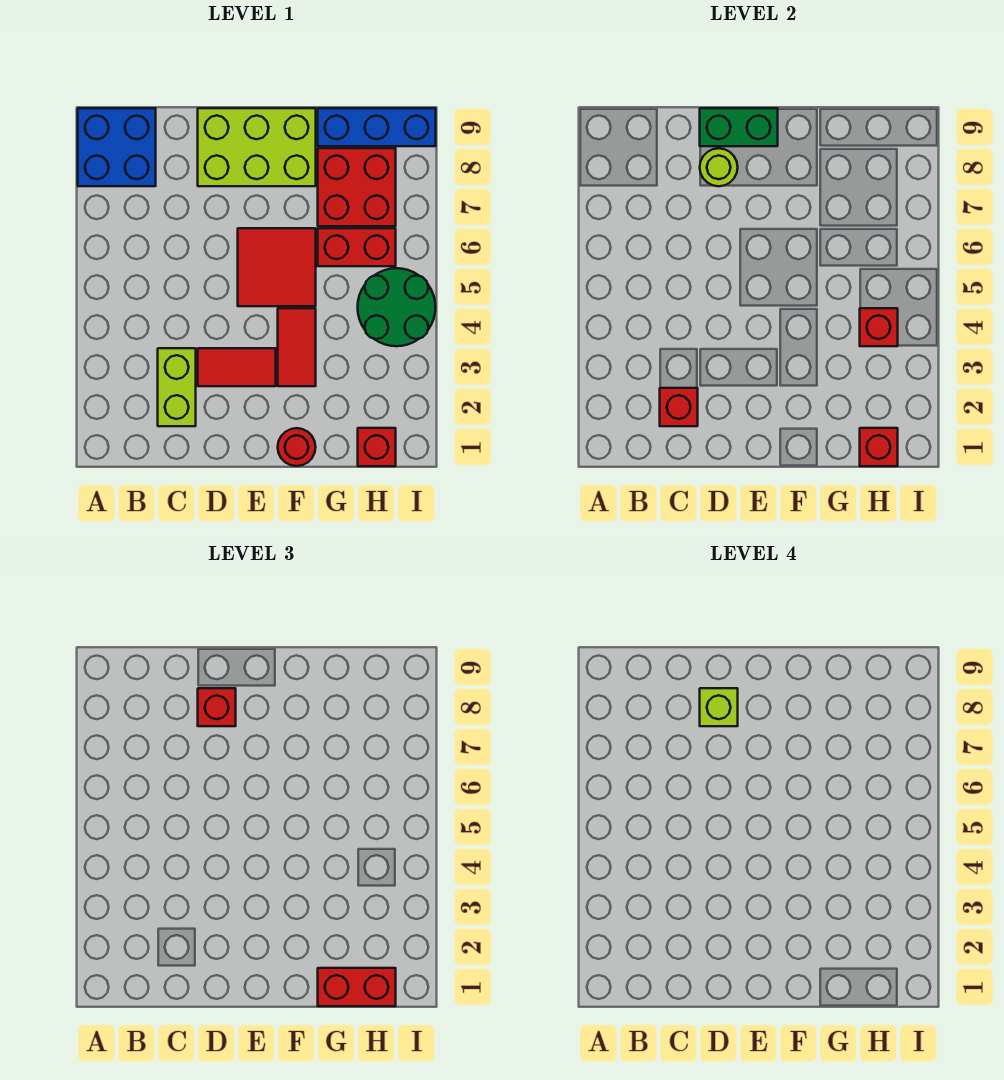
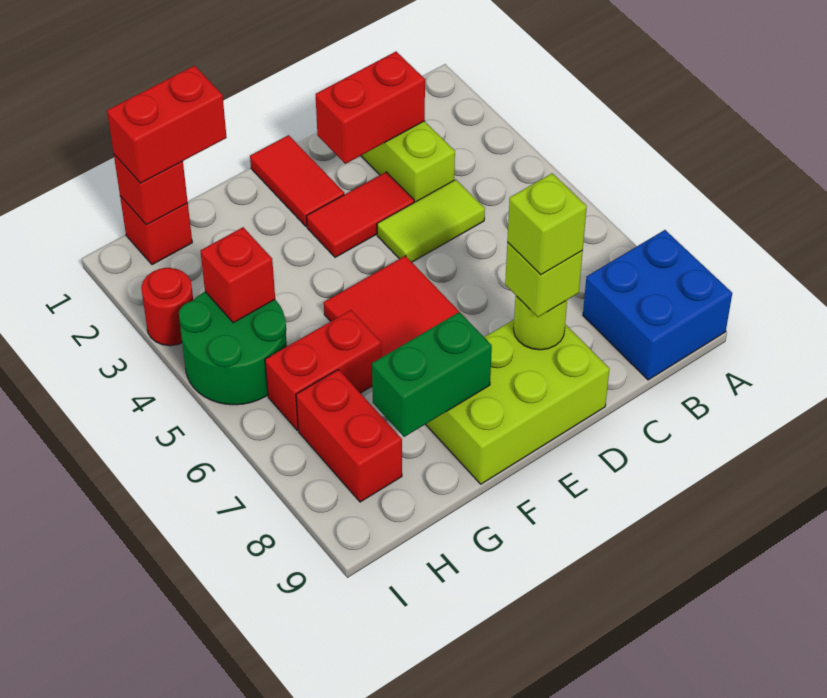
red 1x1 brick [660,388,698,426] -> red 1x2 brick [316,52,425,164]
none -> lime 1x2 tile [377,180,485,262]
red 1x1 brick [198,688,236,726] -> lime 1x1 brick [505,242,583,317]
green 1x2 brick [700,108,778,146] -> green 1x2 brick moved to [372,312,492,437]
red 1x1 round brick [278,428,316,466] -> red 1x1 round brick moved to [141,268,193,346]
red 1x2 tile [278,308,316,386] -> red 1x2 tile moved to [250,135,344,227]
red 2x2 brick [318,148,396,226] -> red 1x2 brick [296,370,402,502]
blue 1x3 brick [318,108,436,146] -> none

